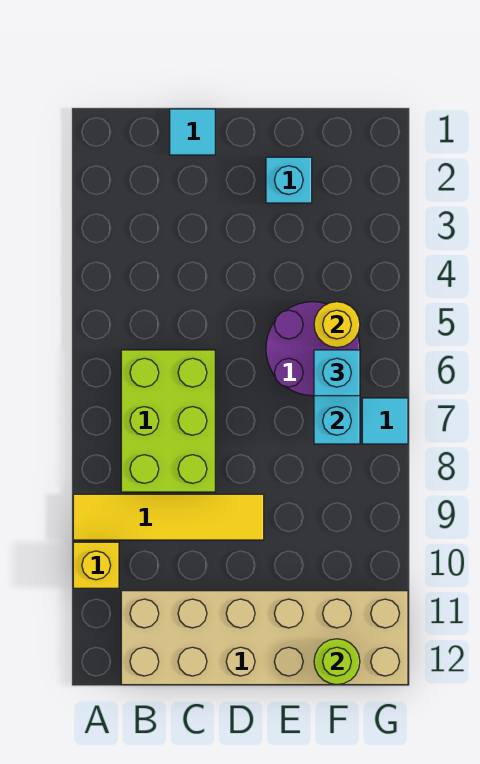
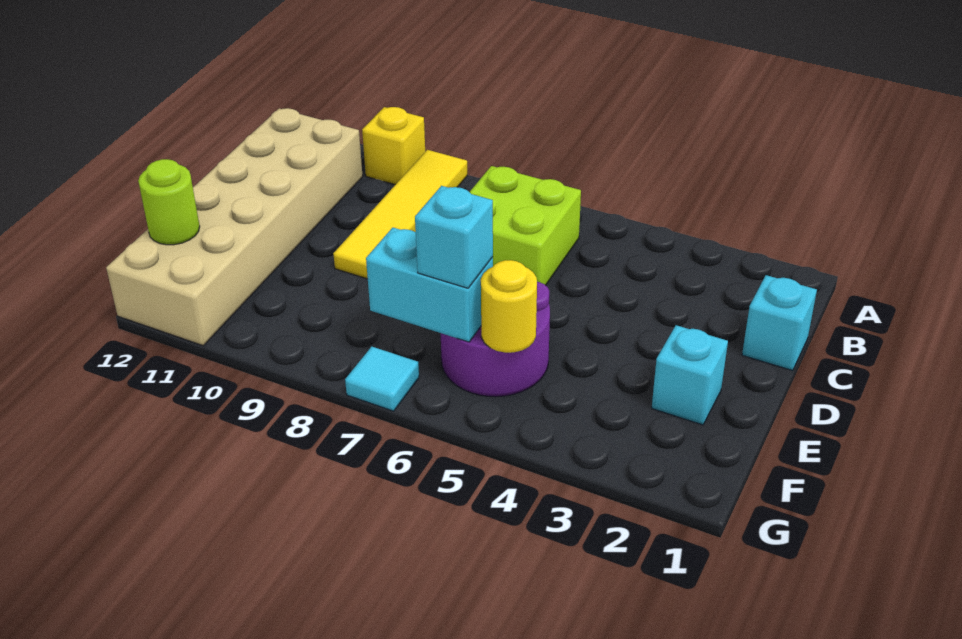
lime 2x3 brick [121,350,215,492] -> lime 2x2 brick [470,166,581,285]
cyan 1x1 tile [170,109,215,155] -> cyan 1x1 brick [742,275,817,371]

